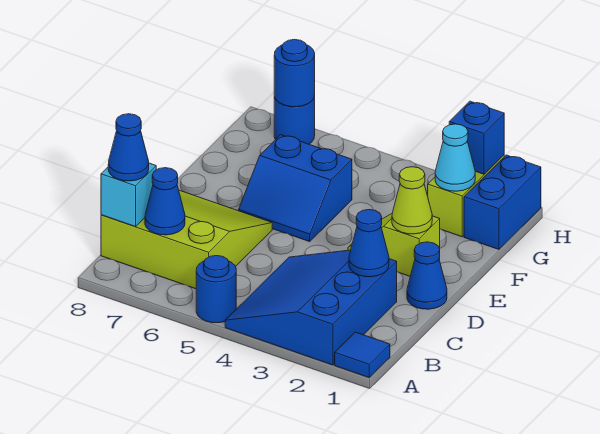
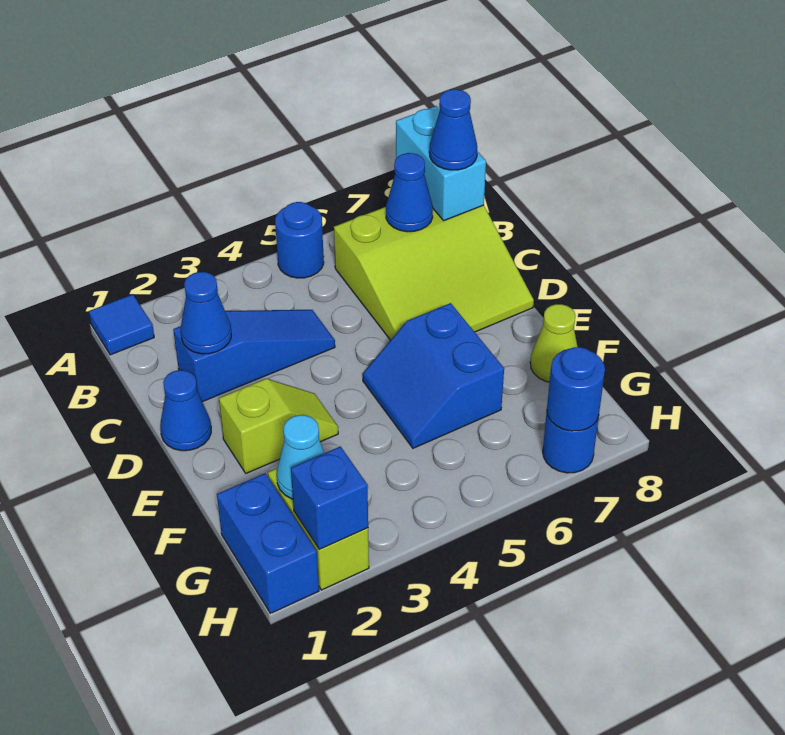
blue 3x3 slope [225,250,397,365] -> blue 1x3 slope [173,310,335,402]
cyan 1x1 brick [101,163,156,227] -> cyan 1x2 brick [396,106,486,220]
lime 1x1 cone [392,167,432,234] -> lime 1x1 cone moved to [530,304,577,382]
blue 2x2 slope [239,135,352,242] -> blue 2x2 slope turned to [363,303,504,448]

